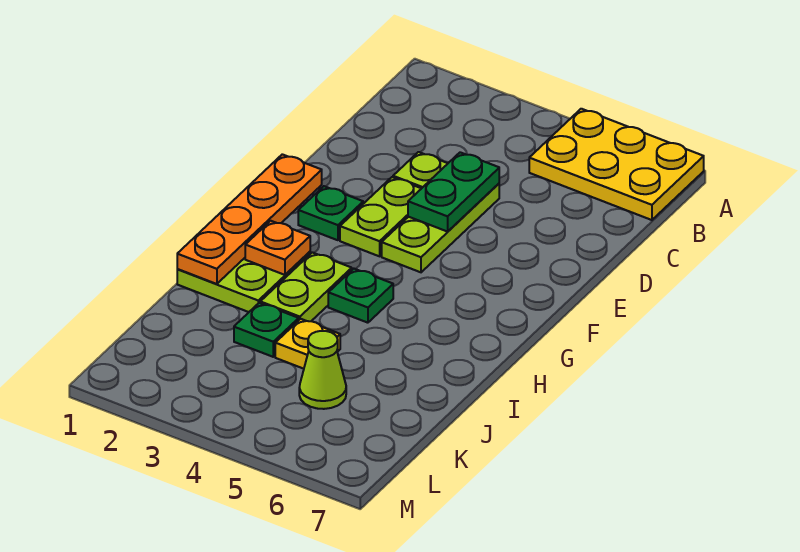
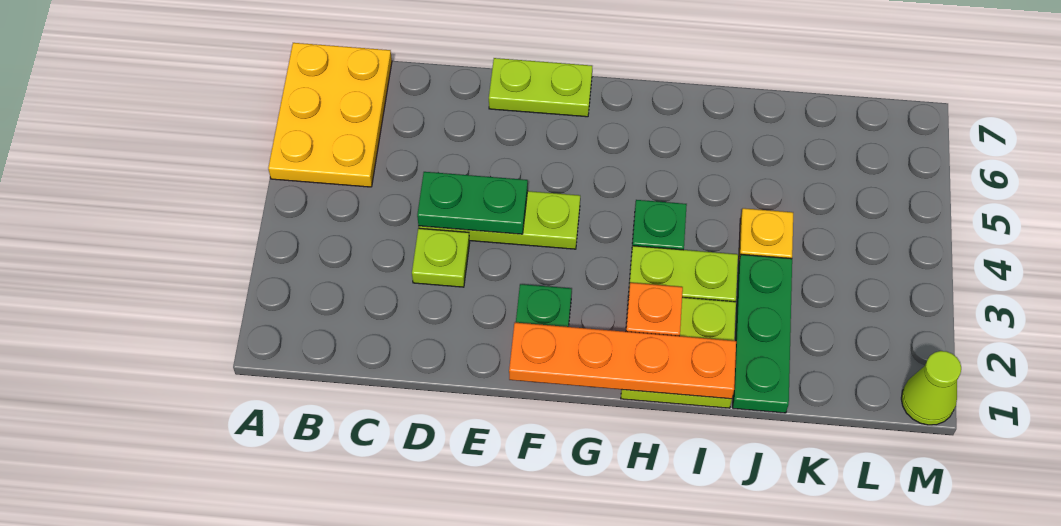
lime 1x2 plate [340,177,422,256] -> lime 1x2 plate moved to [489,58,592,117]
green 1x1 plate [234,303,299,357] -> green 1x3 plate [733,255,792,413]
lime 1x1 cone [299,331,346,409] -> lime 1x1 cone moved to [901,351,961,425]

